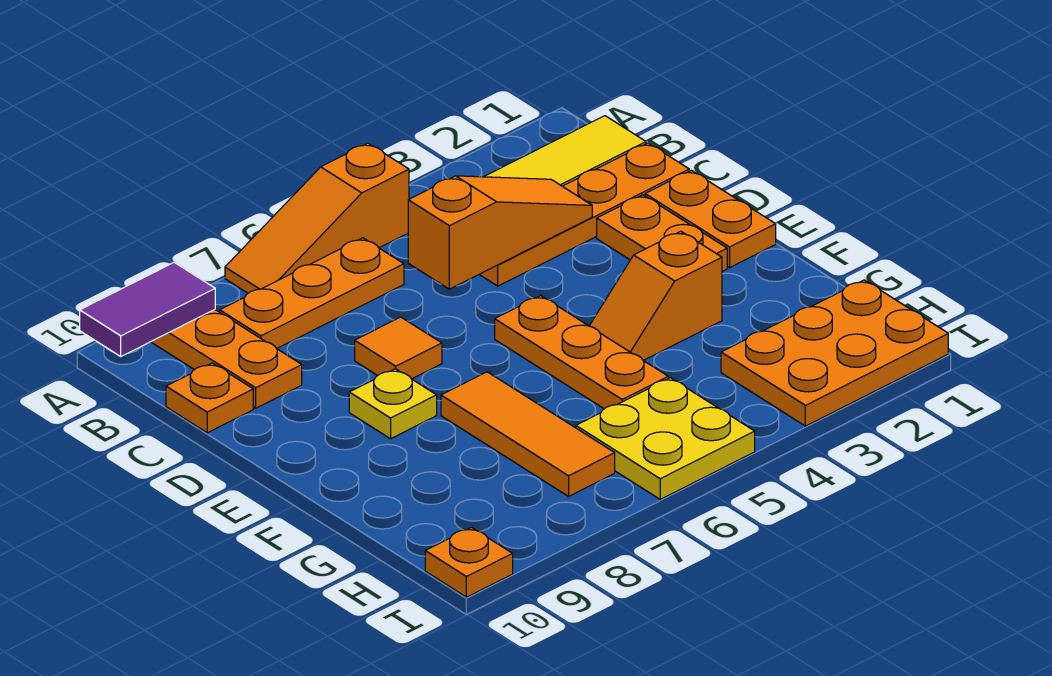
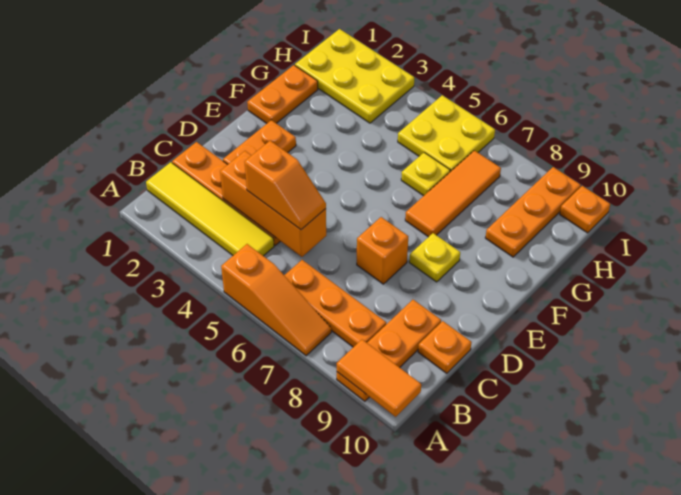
purple 1x2 tile [80,262,215,356] -> orange 1x2 tile [337,340,421,417]
orange 1x3 slope [408,176,592,289] -> orange 1x3 brick [220,151,326,257]
orange 1x2 plate [645,170,776,268] -> orange 1x2 plate moved to [247,65,318,123]
orange 1x1 tile [355,317,442,379] -> orange 1x1 brick [357,217,408,284]
orange 1x3 plate [495,296,668,409] -> orange 1x3 plate moved to [485,167,581,257]
orange 1x2 slope [590,231,722,361] -> orange 1x2 slope moved to [245,141,326,230]
none -> yellow 1x1 plate [401,153,450,196]
orange 2x3 plate [721,280,948,426] -> yellow 2x3 plate [295,29,414,123]

